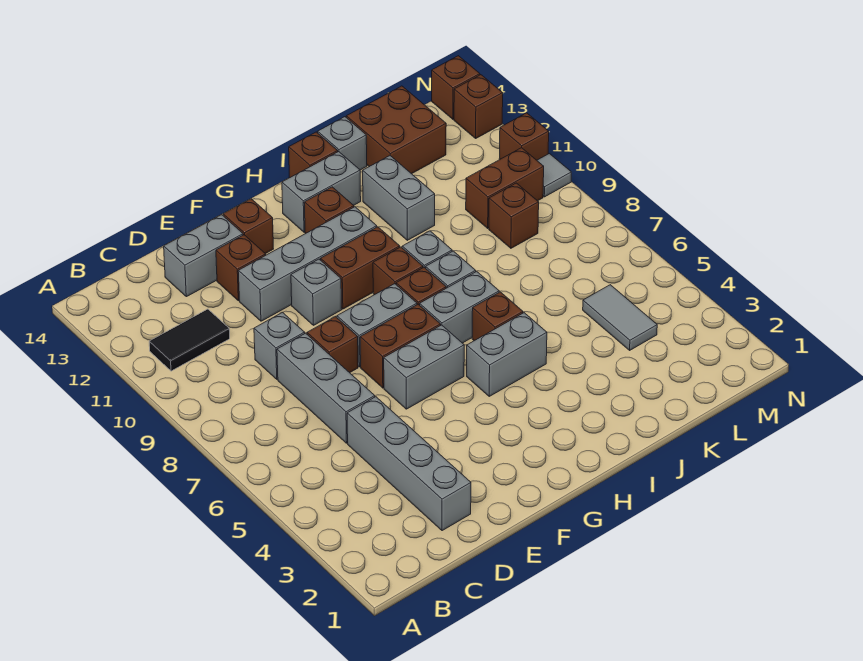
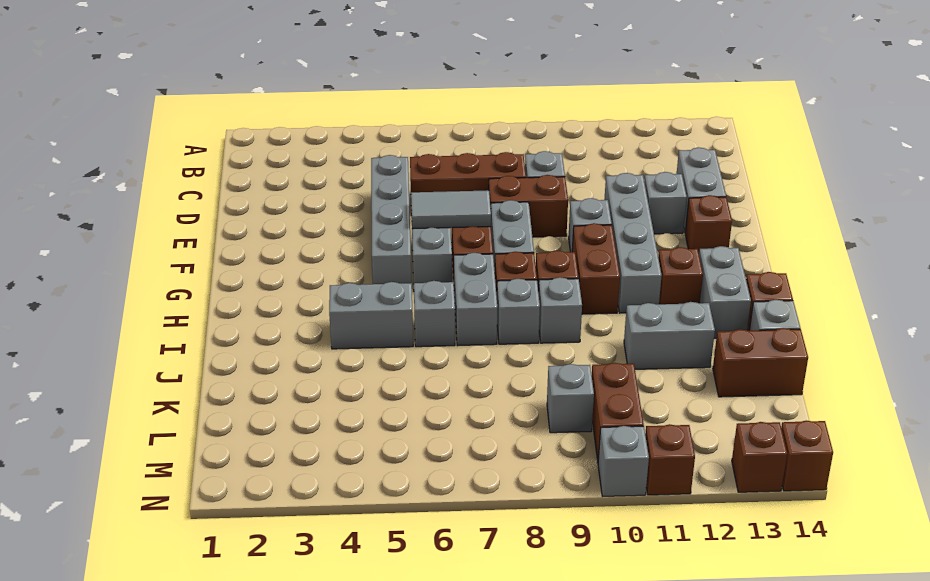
black 1x2 tile [149,309,230,371] -> none
grey 1x4 brick [347,397,471,531] -> grey 1x4 brick turned to [371,155,412,284]
grey 1x3 brick [277,333,375,443] -> brown 1x3 brick [410,152,526,215]
brown 1x1 brick [307,317,358,373] -> brown 1x2 brick [489,175,568,237]
brown 1x1 brick [216,235,266,301] -> grey 1x1 brick [644,172,687,234]
grey 1x2 brick [467,313,547,396] -> grey 1x2 brick turned to [329,282,413,349]
brown 1x1 brick [472,292,523,341] -> grey 1x1 brick [414,281,455,347]
brown 2x2 brick [346,86,446,174] -> brown 1x2 brick [713,328,808,397]
grey 1x2 tile [583,285,657,350] -> grey 1x2 tile moved to [411,190,491,229]
brown 1x1 brick [489,183,539,248] -> grey 1x1 brick [547,364,594,433]
grey 1x1 tile [537,154,571,197] -> grey 1x1 brick [598,426,649,496]

